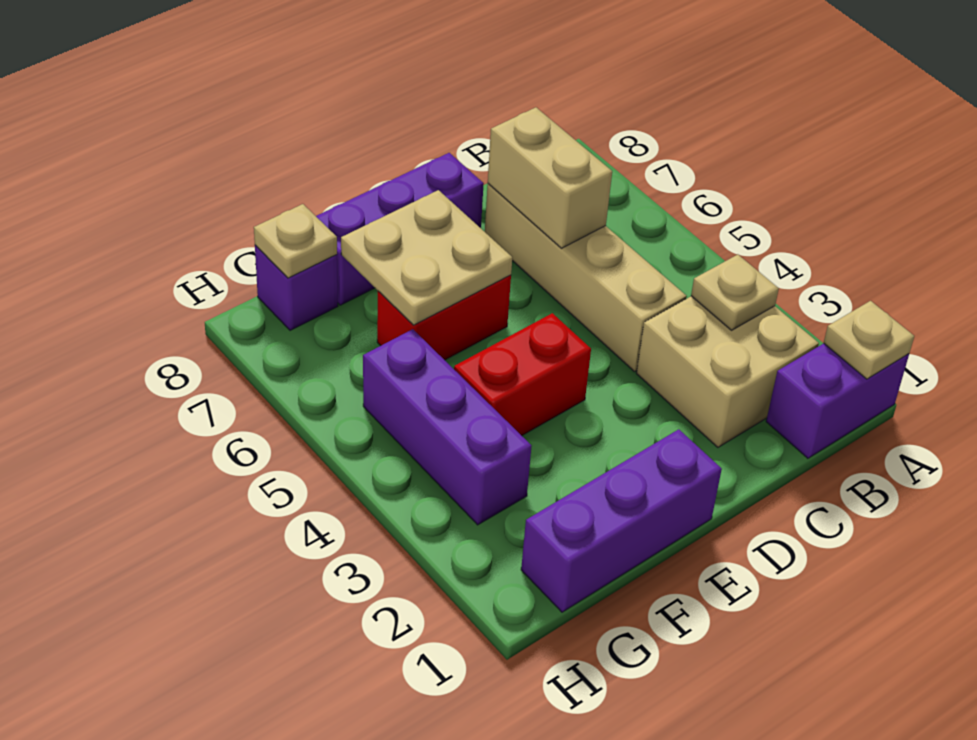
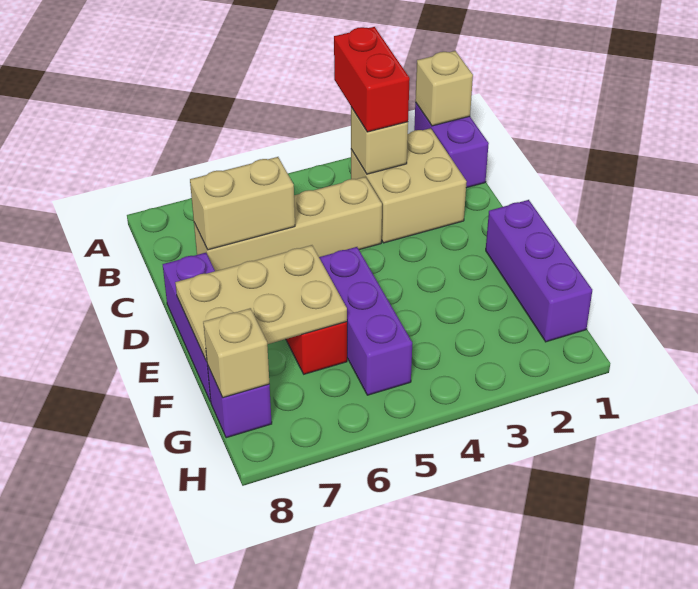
tan 1x1 plate [824,301,914,379] -> tan 1x1 brick [415,51,473,126]
tan 1x1 plate [691,254,779,330] -> tan 1x1 brick [351,107,408,174]
red 1x2 brick [454,313,591,436] -> red 1x2 brick moved to [334,27,410,132]
tan 2x2 plate [341,190,512,325] -> tan 2x3 plate [175,245,347,362]
purple 1x3 brick [363,329,531,525] -> purple 1x3 brick turned to [319,247,412,395]
tan 1x1 plate [254,204,337,278] -> tan 1x1 brick [203,308,269,398]

